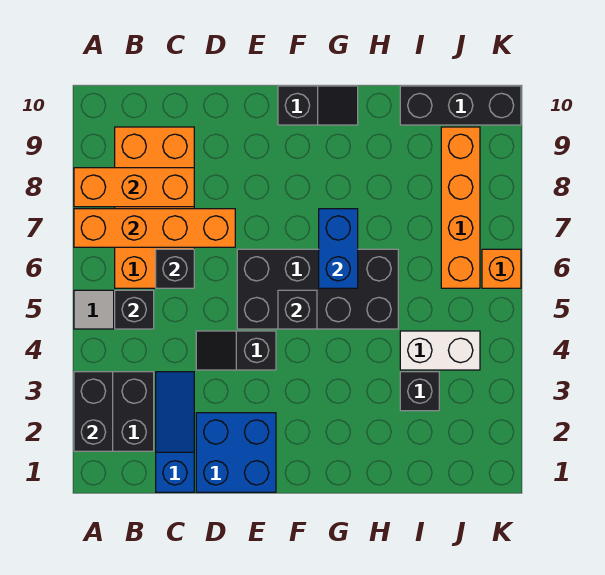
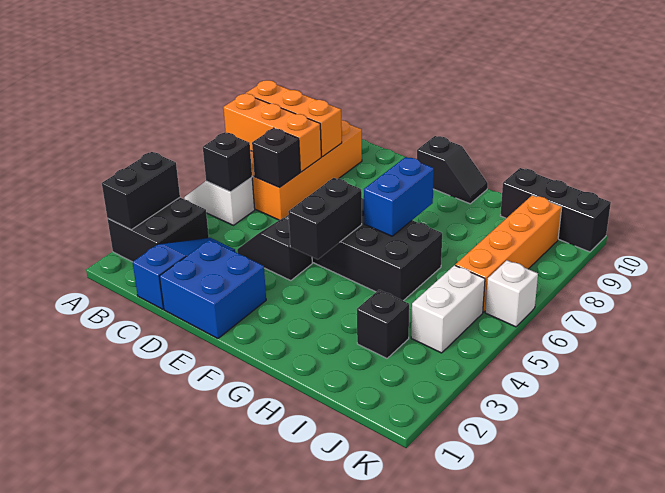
orange 1x4 brick [74,209,235,247] -> orange 1x3 brick [223,94,321,172]
black 1x1 brick [278,290,317,329] -> black 1x2 brick [288,178,362,259]
white 1x2 brick [400,331,480,370] -> white 1x2 brick turned to [411,265,485,353]
orange 1x1 brick [482,249,521,288] -> white 1x1 brick [485,260,538,327]

